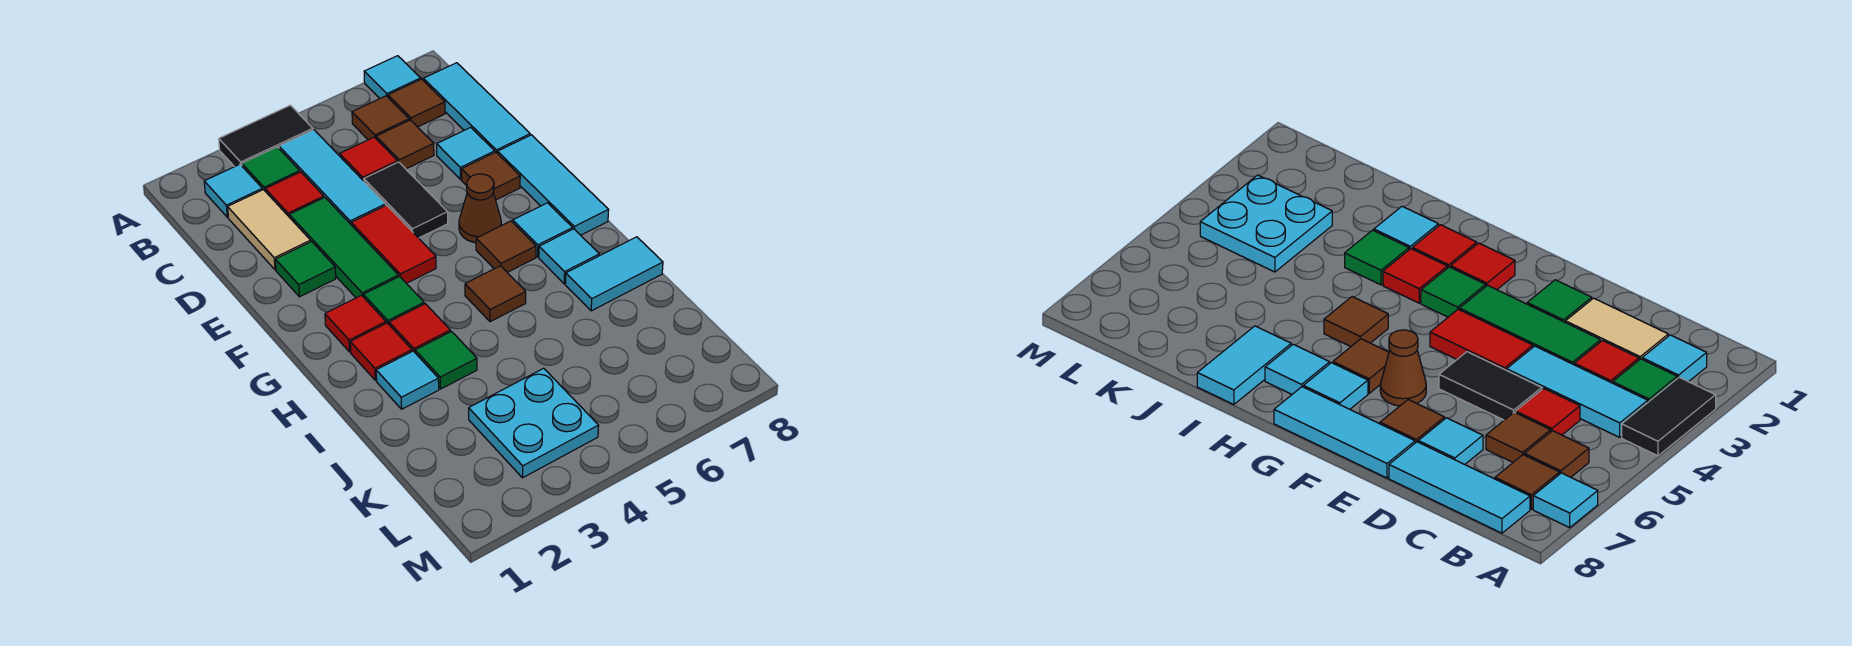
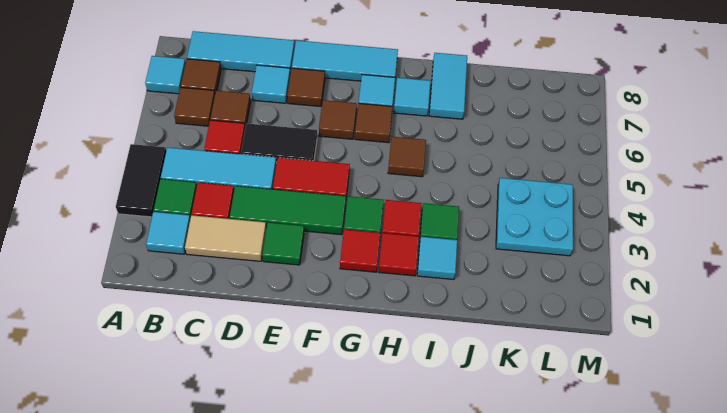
brown 1x1 cone [459,174,501,243] -> brown 1x1 tile [319,100,357,139]

